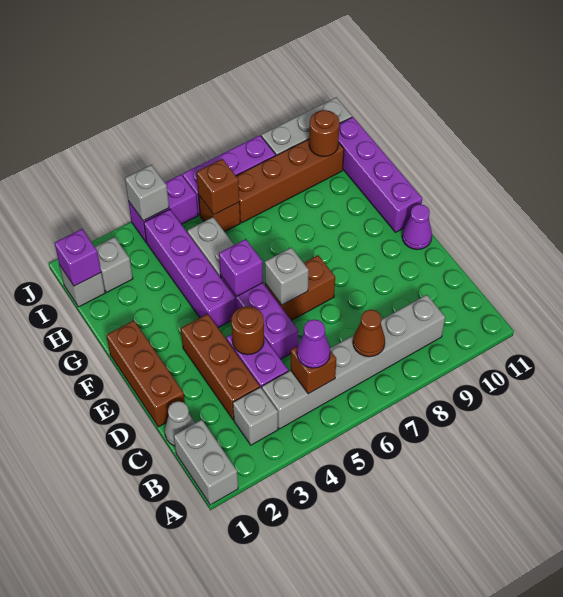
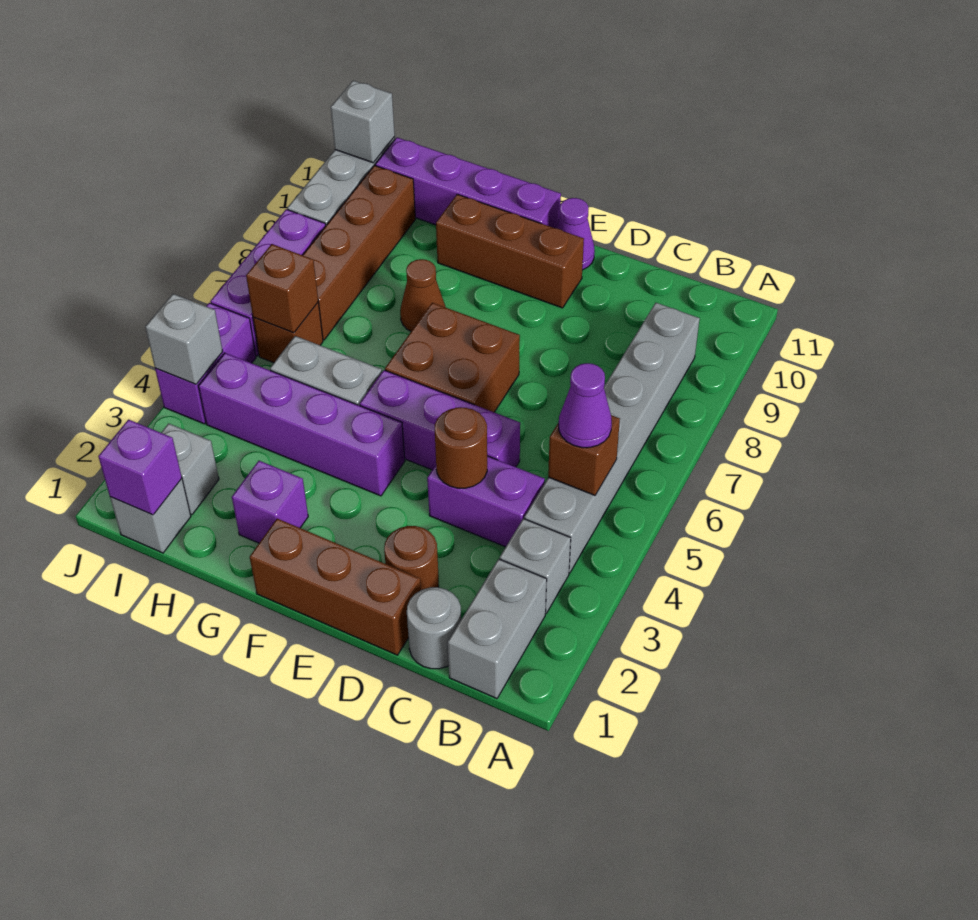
grey 1x2 brick [174,420,238,505] -> grey 1x2 brick turned to [448,559,547,699]
brown 1x1 cone [353,310,385,357] -> brown 1x1 cone moved to [400,259,445,331]
grey 1x1 cone [165,401,195,446] -> grey 1x1 round brick [407,587,461,669]
brown 1x3 brick [181,314,260,420] -> brown 1x3 brick moved to [436,194,584,308]
brown 1x2 brick [265,255,335,321] -> brown 2x2 brick [385,303,520,412]
grey 1x1 brick [265,248,309,305] -> grey 1x1 brick moved to [331,81,395,163]
purple 1x1 brick [219,239,263,297] -> purple 1x1 brick moved to [232,461,308,543]
brown 1x1 round brick [309,110,340,156] -> brown 1x1 round brick moved to [384,526,439,590]

